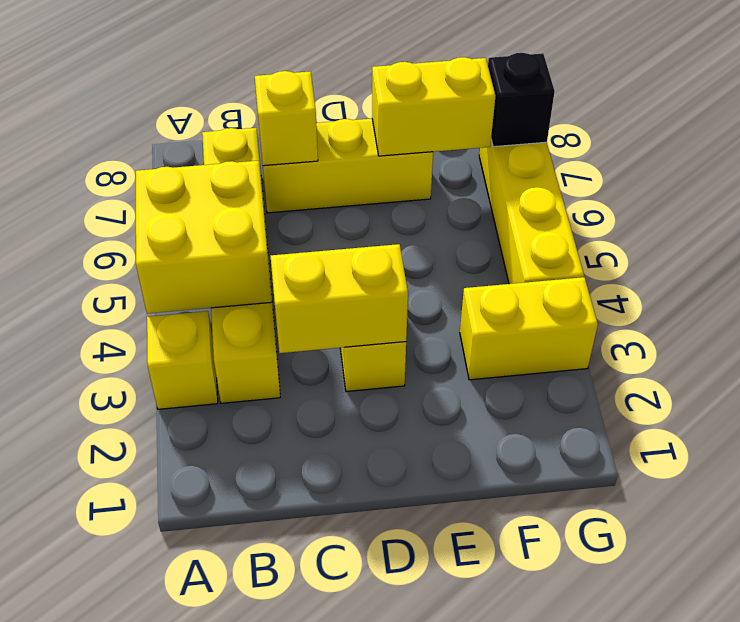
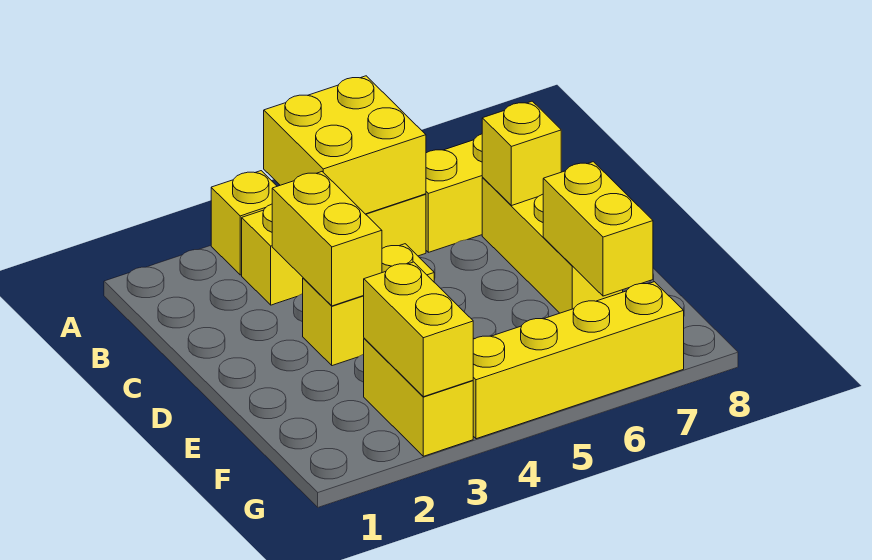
none -> yellow 1x2 brick [364,262,473,397]
black 1x1 brick [488,53,555,147] -> none

